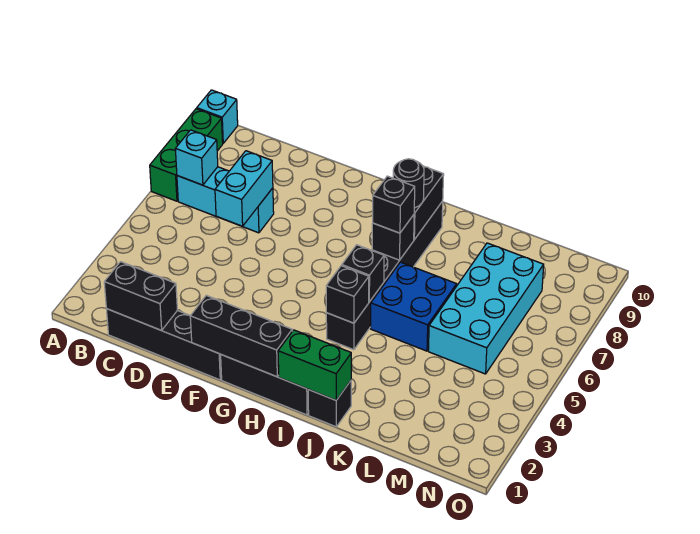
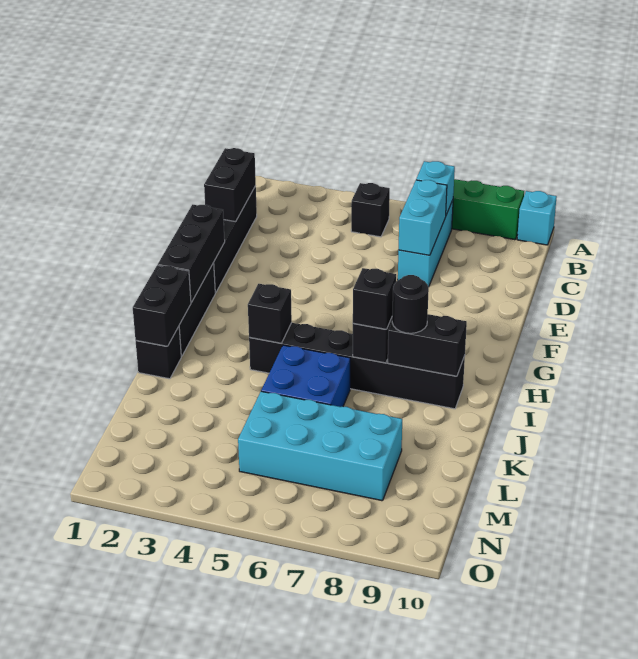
cyan 1x2 brick [215,151,273,226] -> cyan 1x2 brick turned to [398,180,447,255]
green 1x2 brick [278,330,351,400] -> black 1x2 brick [133,265,191,346]
black 1x1 brick [342,245,384,302] -> black 1x1 brick moved to [351,183,390,237]

